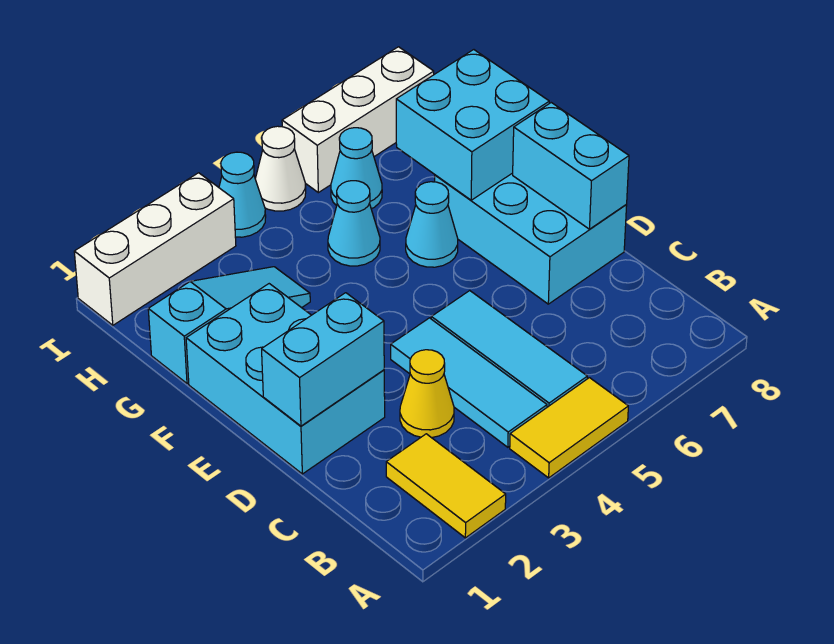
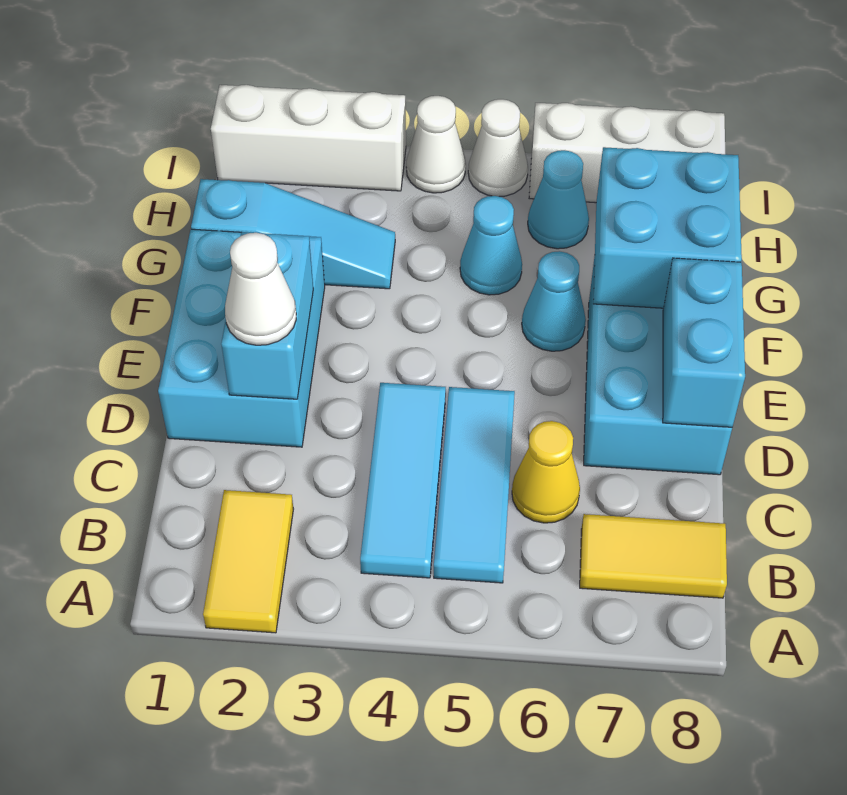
yellow 1x2 tile [510,378,628,478] -> yellow 1x2 tile moved to [580,514,727,598]
yellow 1x1 cone [400,350,454,438] -> yellow 1x1 cone moved to [512,421,580,523]
cyan 1x2 brick [262,293,384,426] -> cyan 1x2 brick turned to [221,232,313,399]
none -> white 1x1 cone [225,233,296,345]
cyan 1x1 cone [219,152,266,237] -> white 1x1 cone [406,96,466,193]

